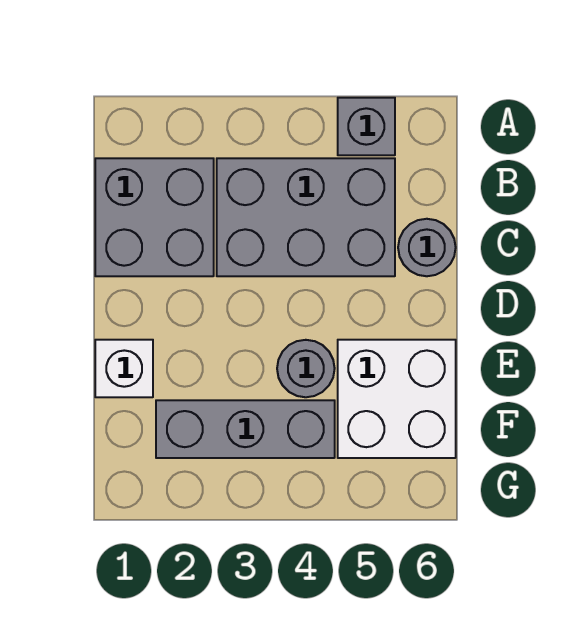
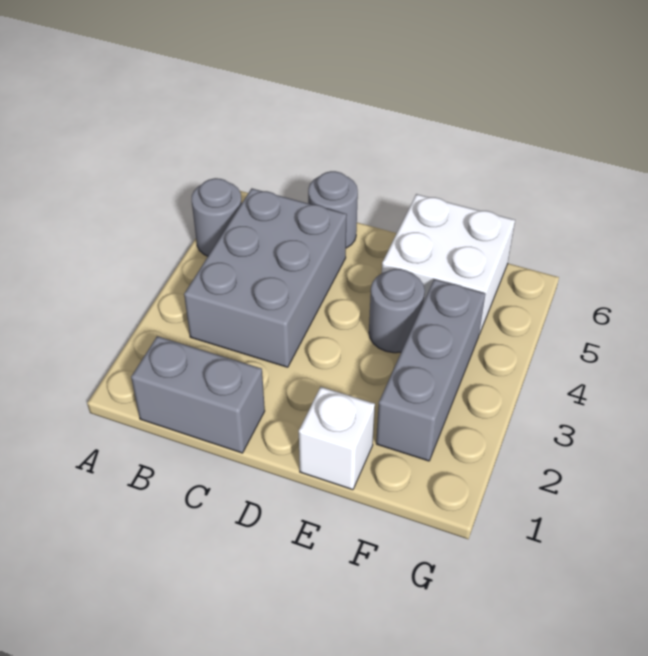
grey 1x1 brick [338,98,395,155] -> grey 1x1 round brick [192,178,242,256]
grey 2x2 brick [95,158,214,276] -> grey 1x2 brick [131,336,265,453]

